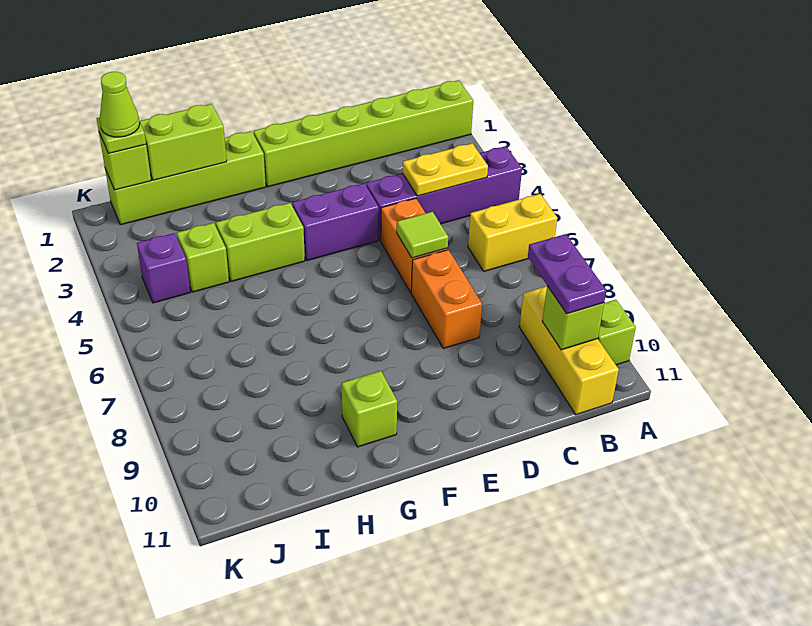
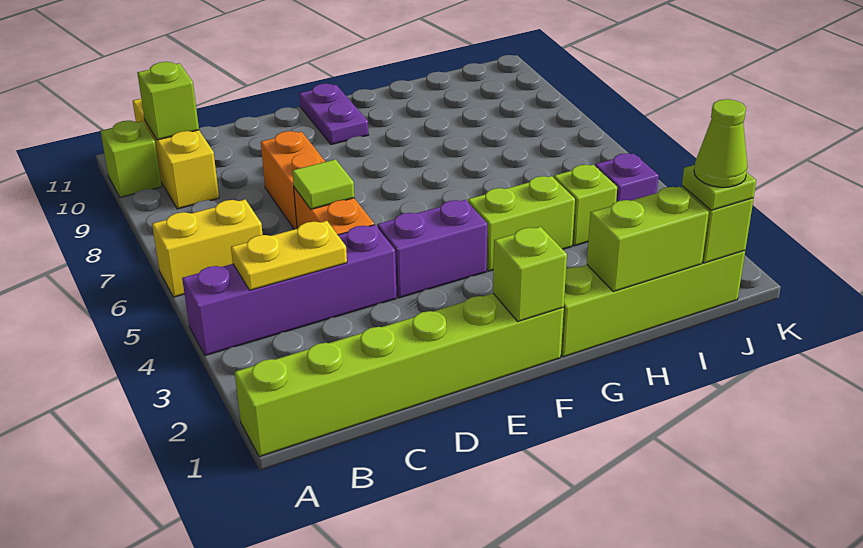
purple 1x2 plate [528,234,606,314] -> purple 1x2 plate moved to [299,84,368,145]
lime 1x1 brick [342,371,397,447] -> lime 1x1 brick moved to [493,227,567,321]

